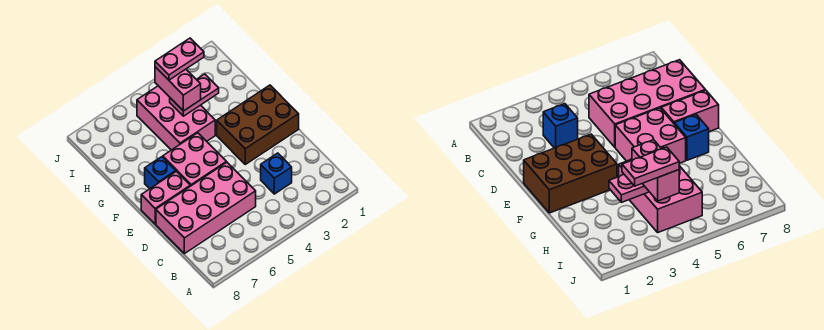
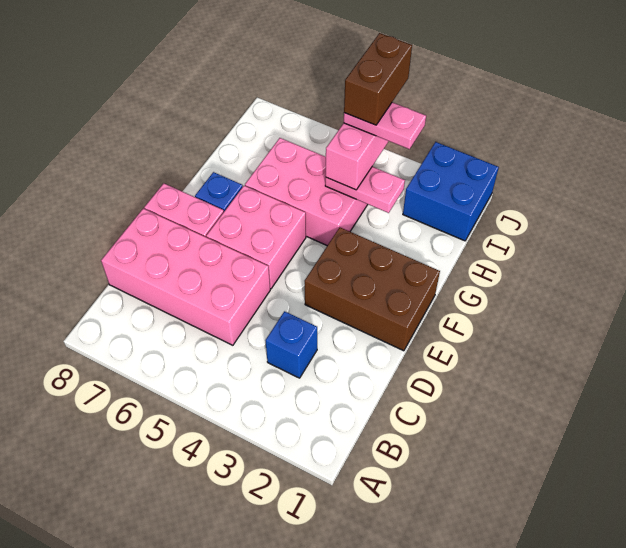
pink 2x3 brick [137,86,215,150] -> pink 2x3 brick turned to [245,138,368,246]
none -> blue 2x2 brick [403,142,499,241]
none -> brown 1x2 brick [344,33,412,125]

